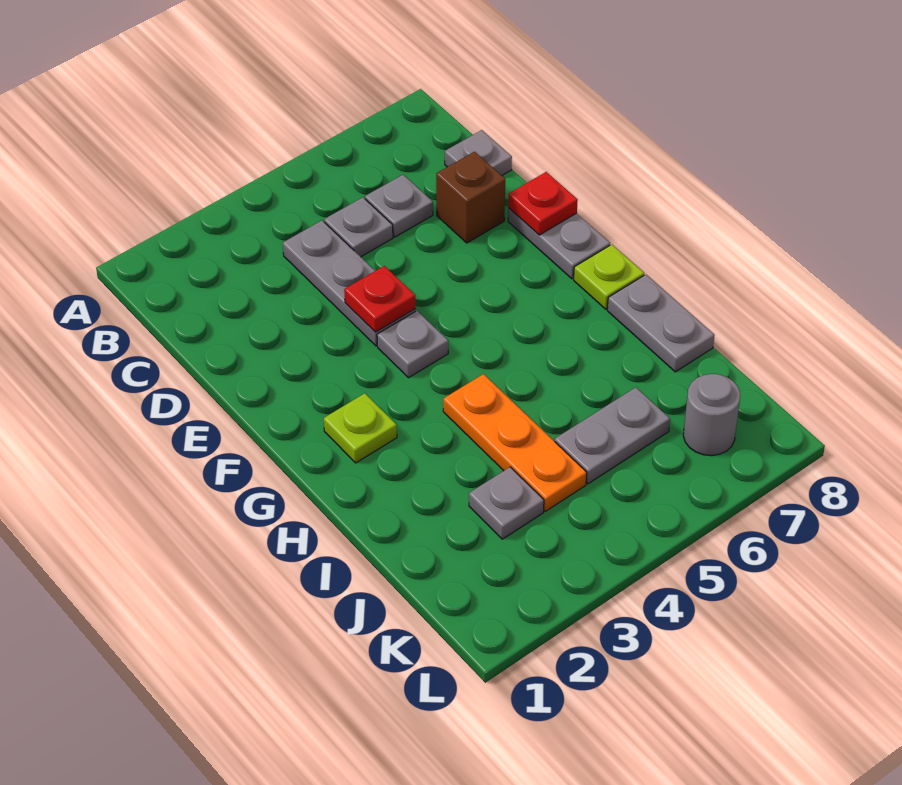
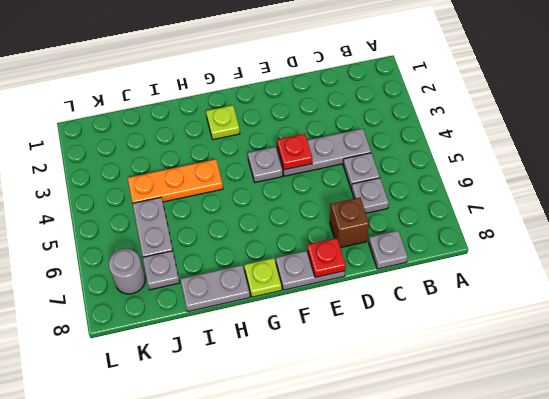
grey 1x1 plate [469,467,544,539] -> grey 1x1 plate moved to [143,251,180,290]

